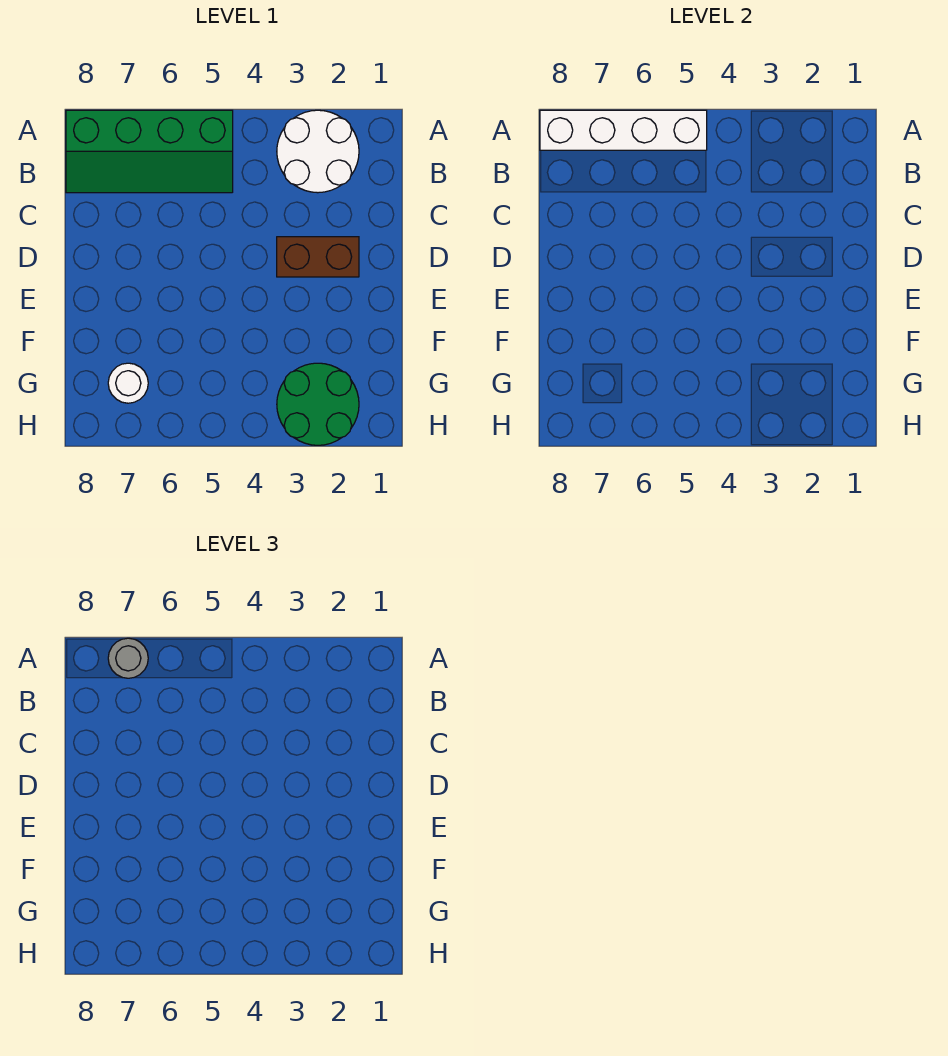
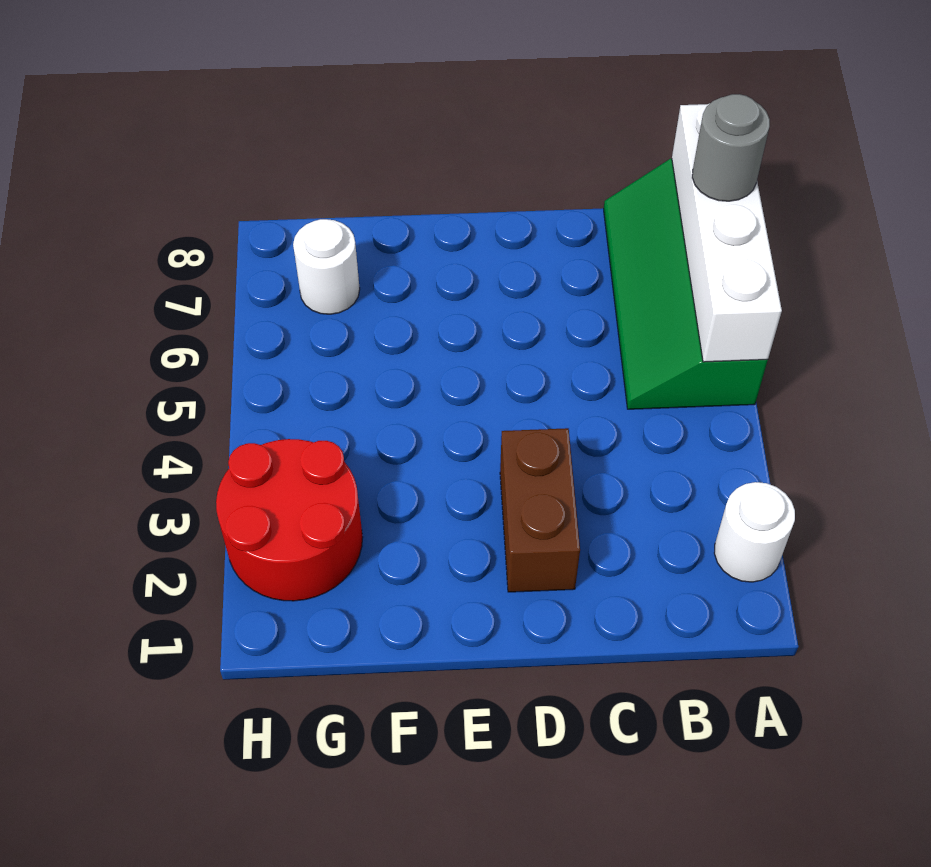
white 2x2 round brick [277,110,359,193] -> white 1x1 round brick [714,482,795,582]
green 2x2 round brick [277,363,359,445] -> red 2x2 round brick [216,439,363,601]

